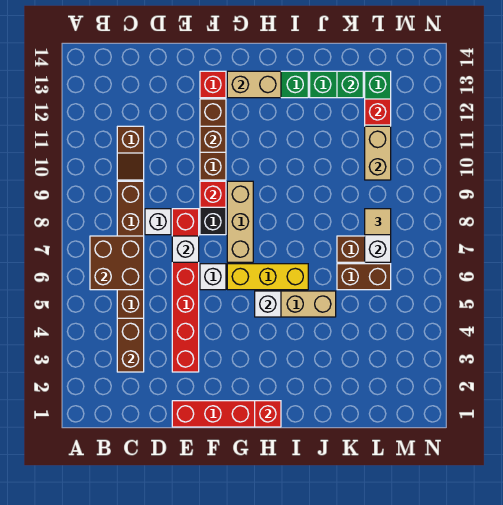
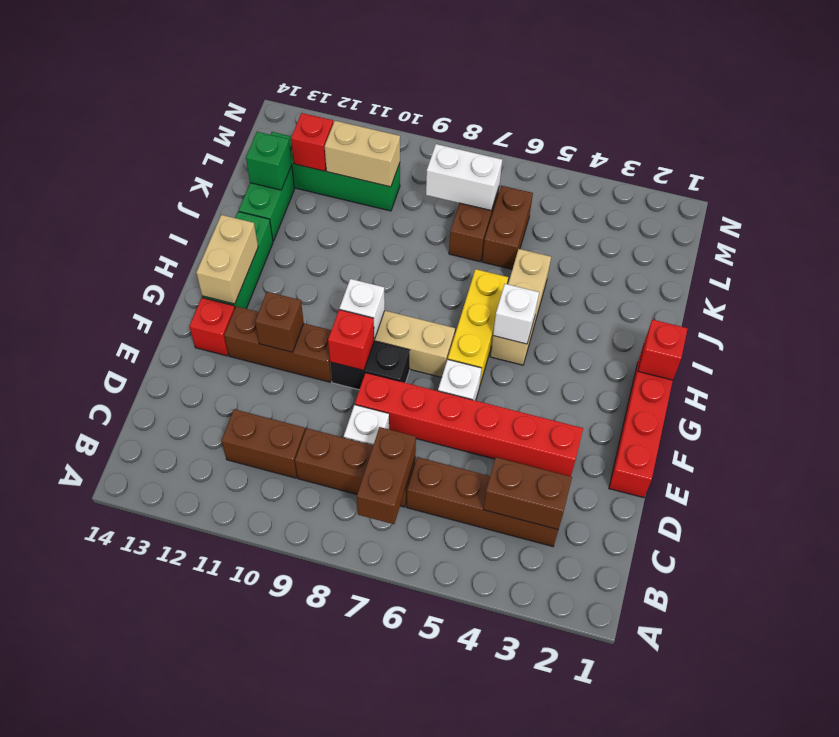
brown 2x2 brick [90,236,144,290] -> brown 1x2 brick [357,427,416,524]
brown 1x2 slope [117,126,144,180] -> brown 1x2 brick [222,409,305,478]
white 1x1 brick [172,236,199,262] -> white 1x1 brick moved to [339,279,385,339]
tan 1x1 tile [365,209,391,235] -> none

